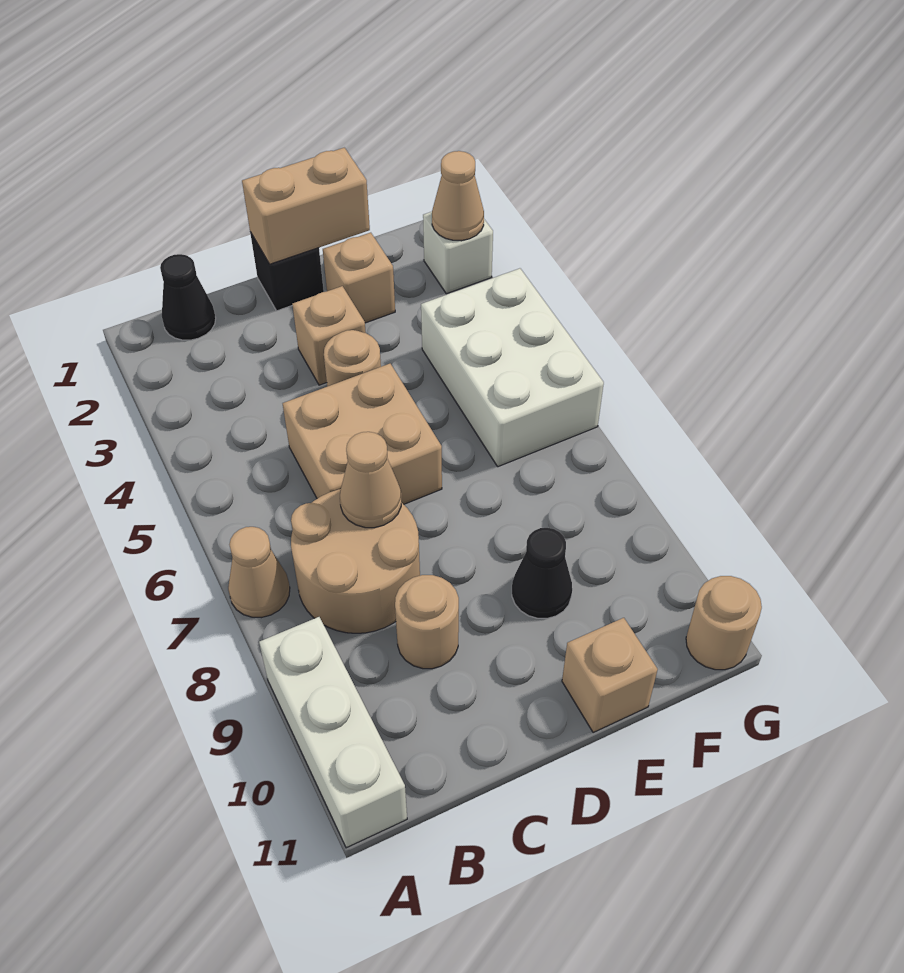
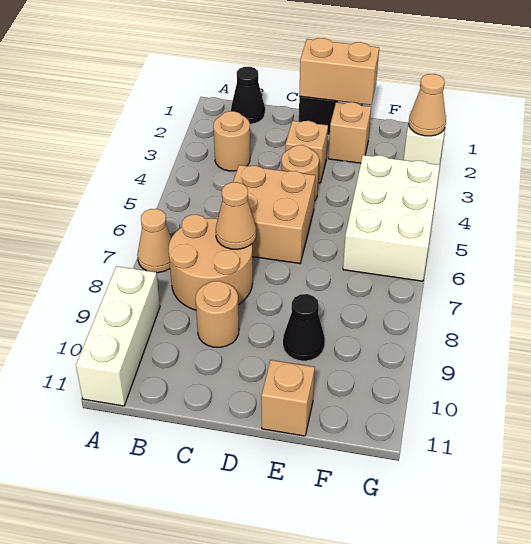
tan 1x1 round brick [686,576,762,670] -> tan 1x1 round brick moved to [213,111,250,171]

